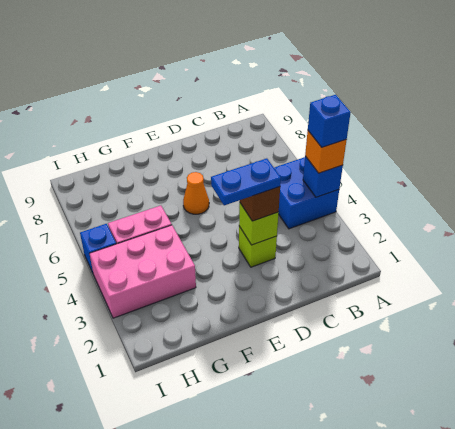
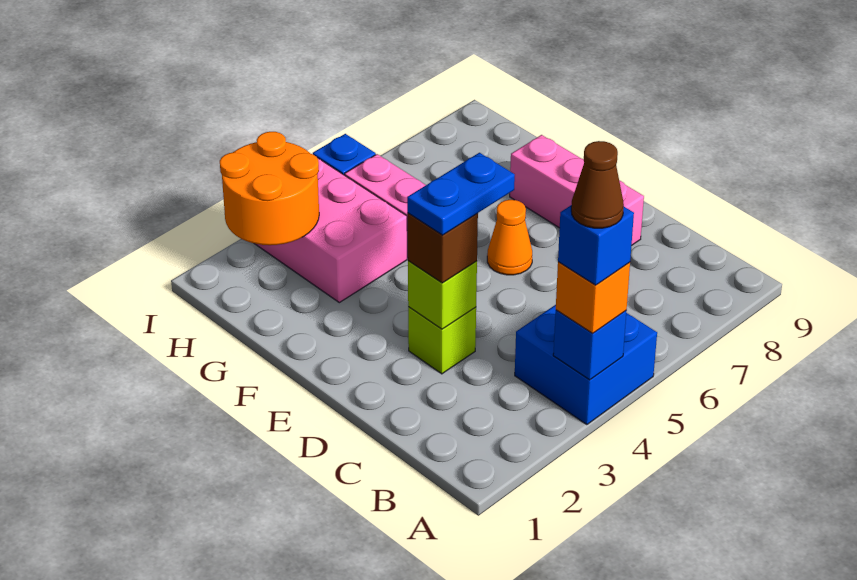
none -> brown 1x1 cone [571,141,624,228]
blue 1x2 plate [211,158,281,205] -> blue 1x2 plate turned to [407,153,515,235]
none -> pink 1x3 brick [510,135,644,246]
none -> orange 2x2 round brick [220,132,319,245]

